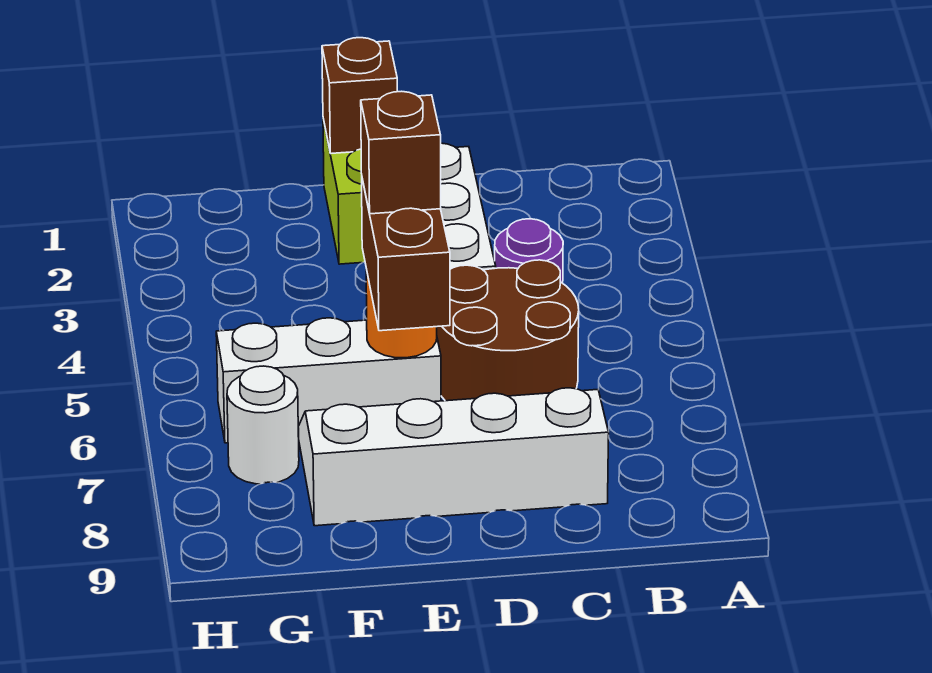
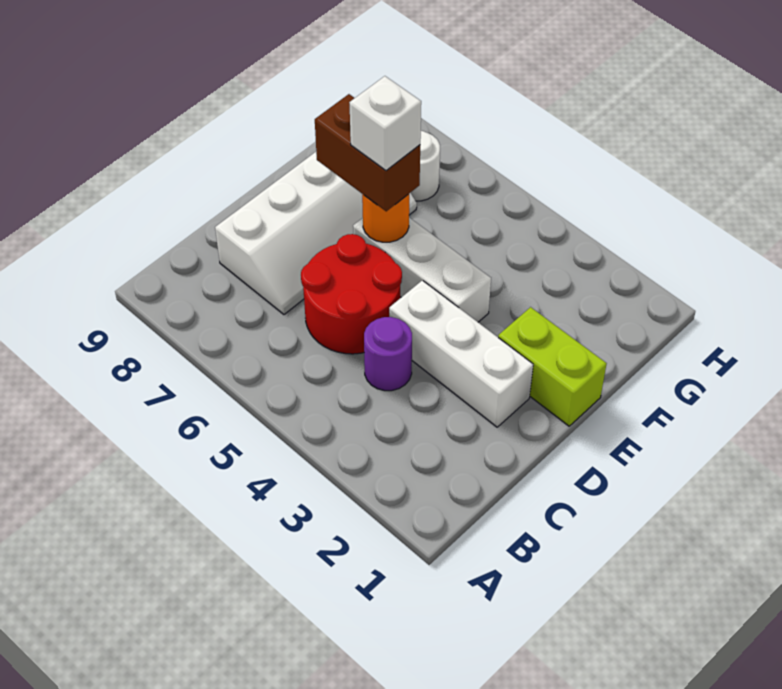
brown 2x2 round brick [437,260,579,401] -> red 2x2 round brick [301,234,402,354]
brown 1x1 brick [322,38,397,154] -> none
white 1x3 brick [216,318,441,443] -> white 1x3 brick turned to [353,218,491,322]
brown 1x1 brick [361,91,441,214] -> white 1x1 brick [349,76,421,171]

